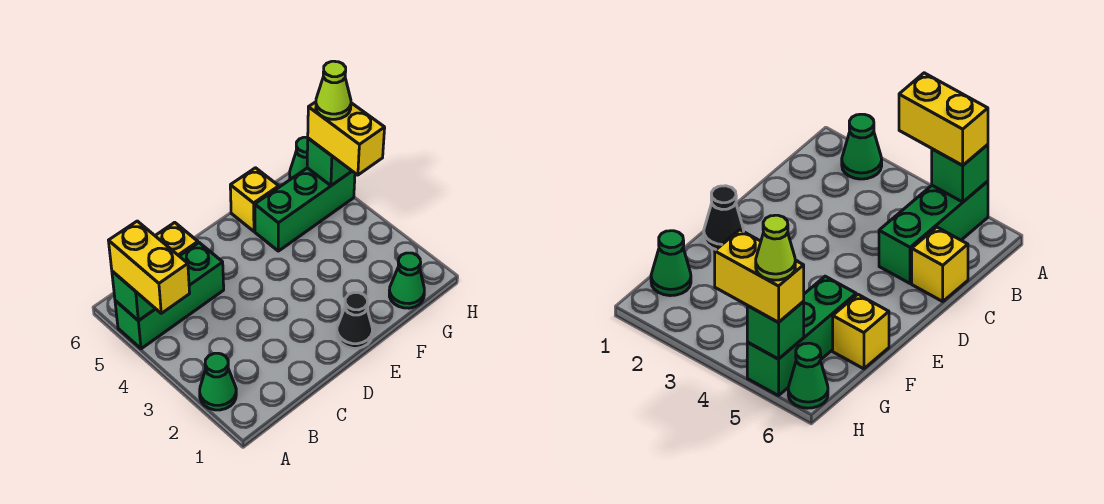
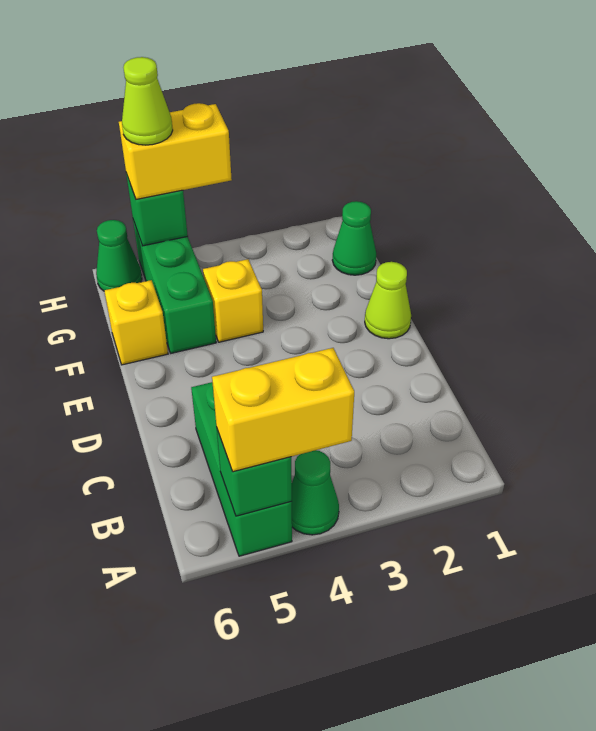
green 1x1 cone [200,353,236,410] -> green 1x1 cone moved to [292,450,339,535]
yellow 1x1 brick [155,222,198,256] -> yellow 1x1 brick moved to [203,259,263,342]
black 1x1 cone [337,293,372,348] -> lime 1x1 cone [365,262,411,339]

